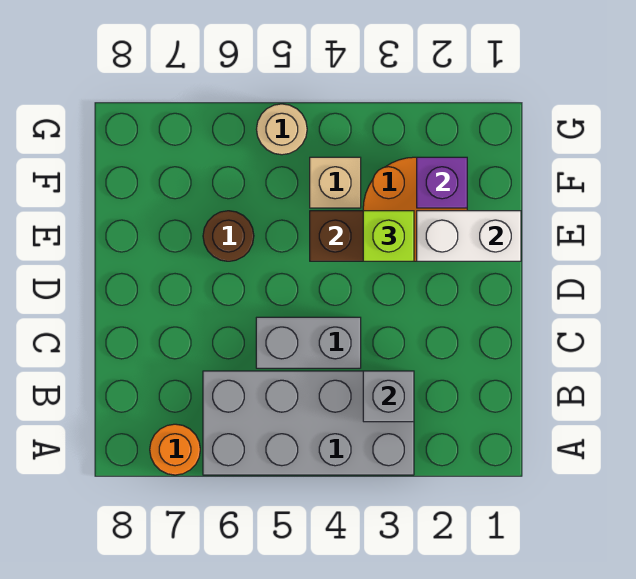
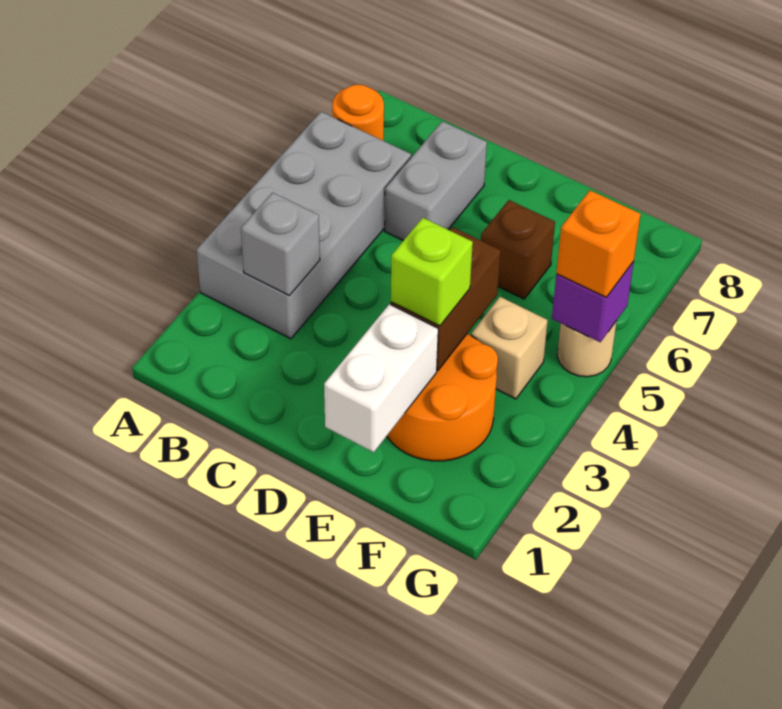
grey 1x2 brick [256,317,361,368] -> grey 1x2 brick moved to [385,121,487,241]
brown 1x1 round brick [203,211,254,261] -> brown 1x1 brick [481,200,555,299]
purple 1x1 brick [417,157,467,208] -> purple 1x1 brick moved to [552,262,634,342]
none -> orange 1x1 brick [556,190,641,297]

